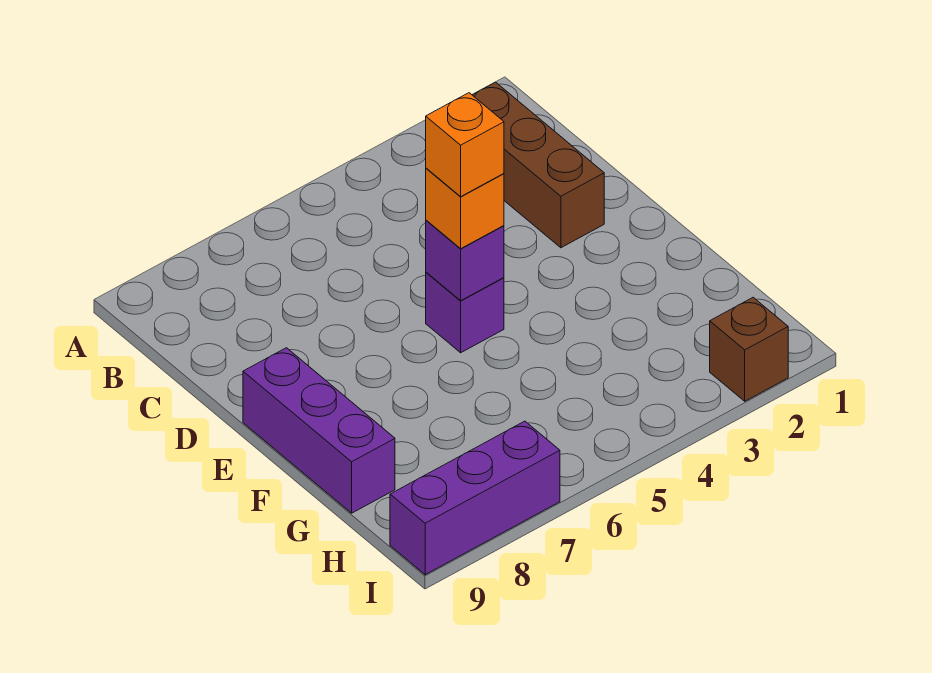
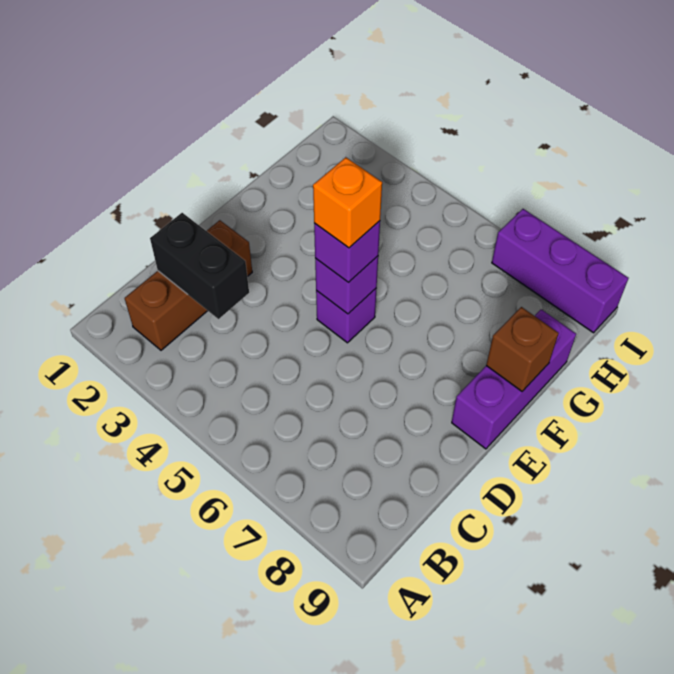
none -> black 1x2 brick [150,213,249,319]
orange 1x1 brick [426,168,504,248] -> purple 1x1 brick [314,221,380,283]
brown 1x1 brick [710,297,788,401] -> brown 1x1 brick moved to [486,307,559,391]

